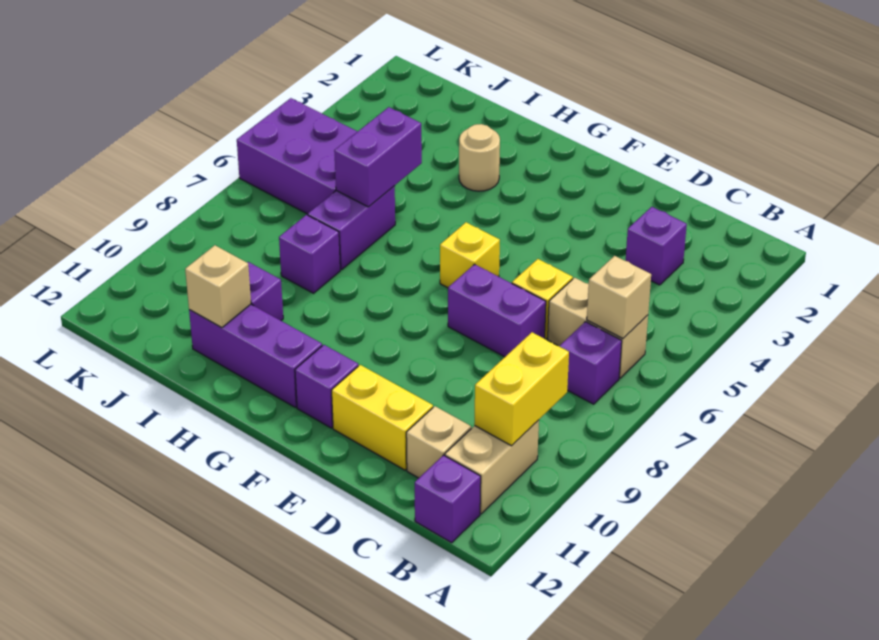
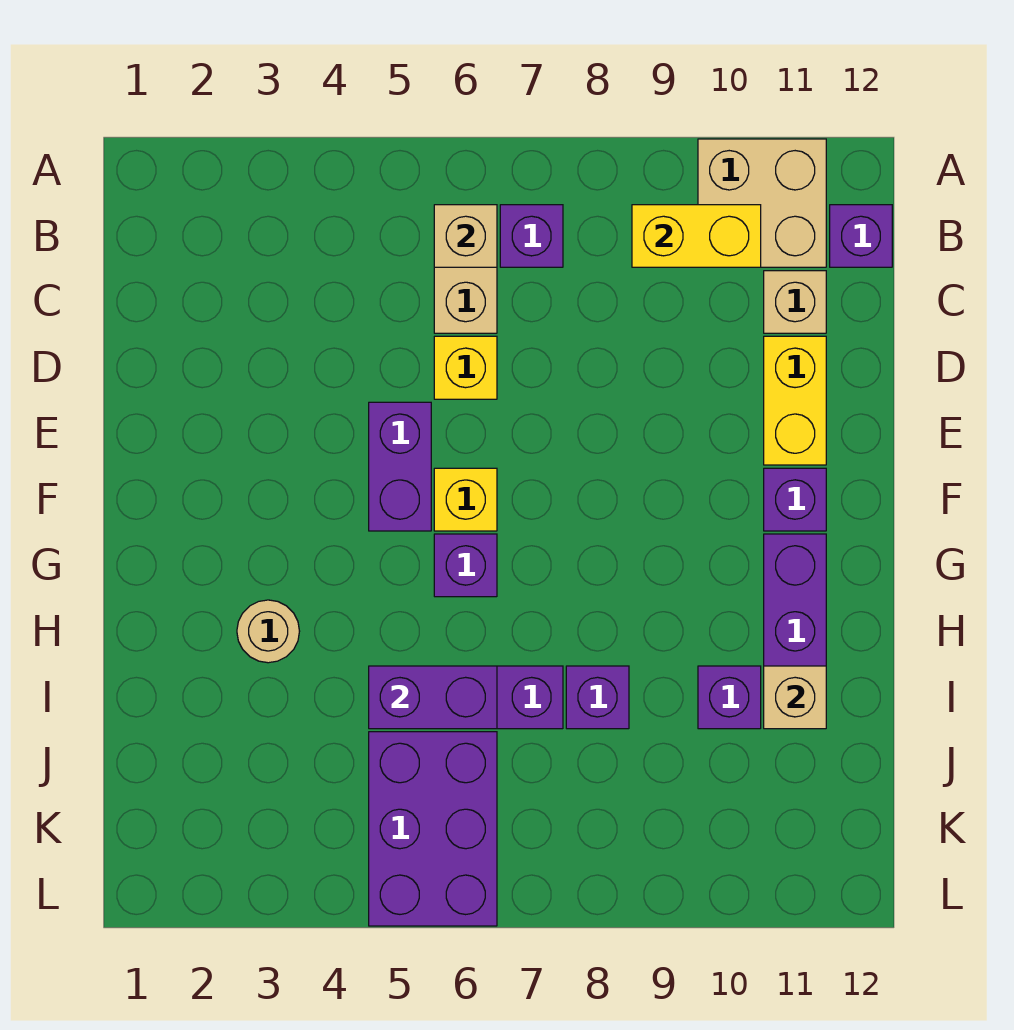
tan 1x2 brick [445,420,539,514] -> tan 2x2 brick [698,139,826,267]
purple 1x1 brick [626,207,687,285] -> purple 1x1 brick moved to [434,534,497,597]
purple 1x2 brick [448,264,546,357] -> purple 1x2 brick moved to [369,402,431,531]

